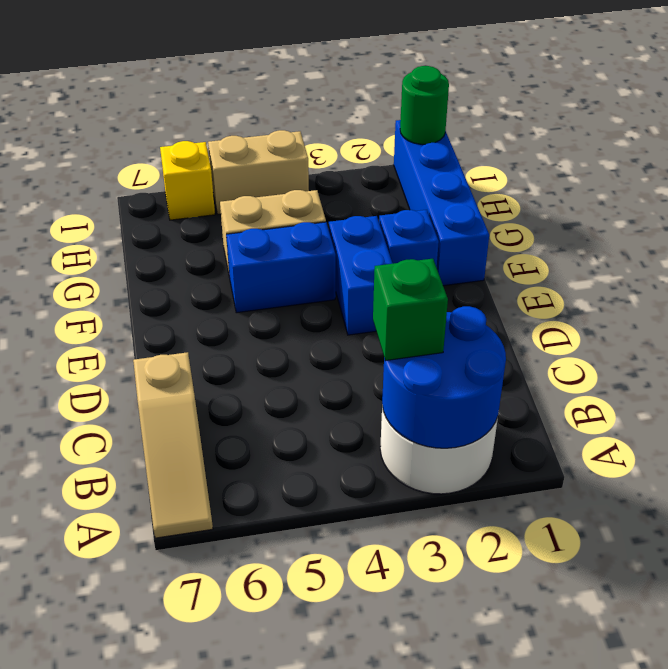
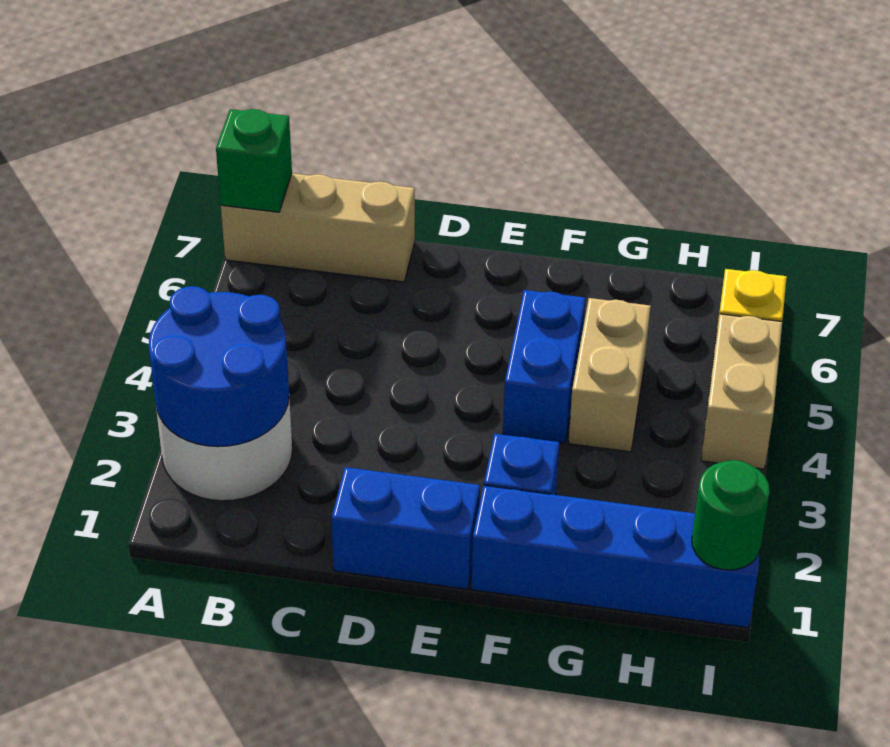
tan 1x3 slope [133,352,213,538] -> tan 1x3 brick [221,173,415,282]
green 1x1 brick [373,259,448,361] -> green 1x1 brick moved to [216,109,292,212]
blue 1x2 brick [329,216,393,335] -> blue 1x2 brick moved to [332,467,480,589]

